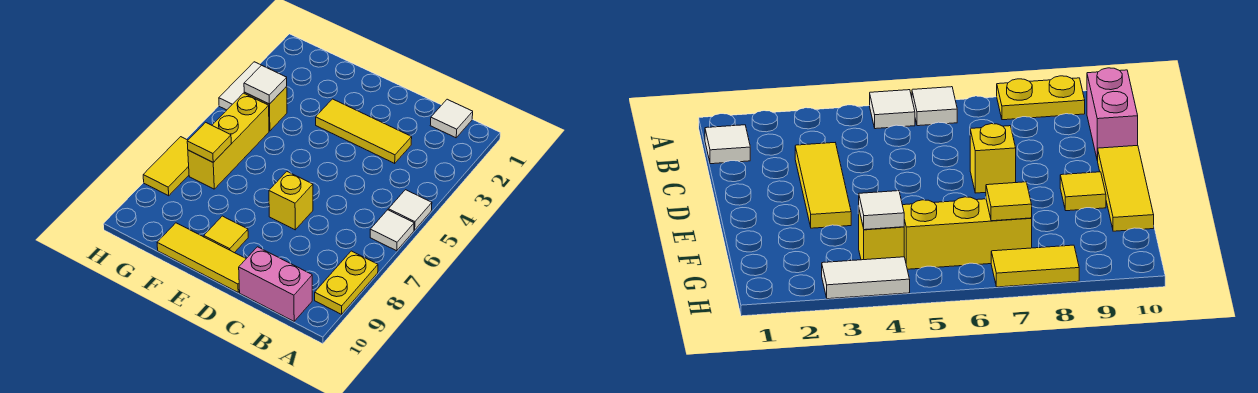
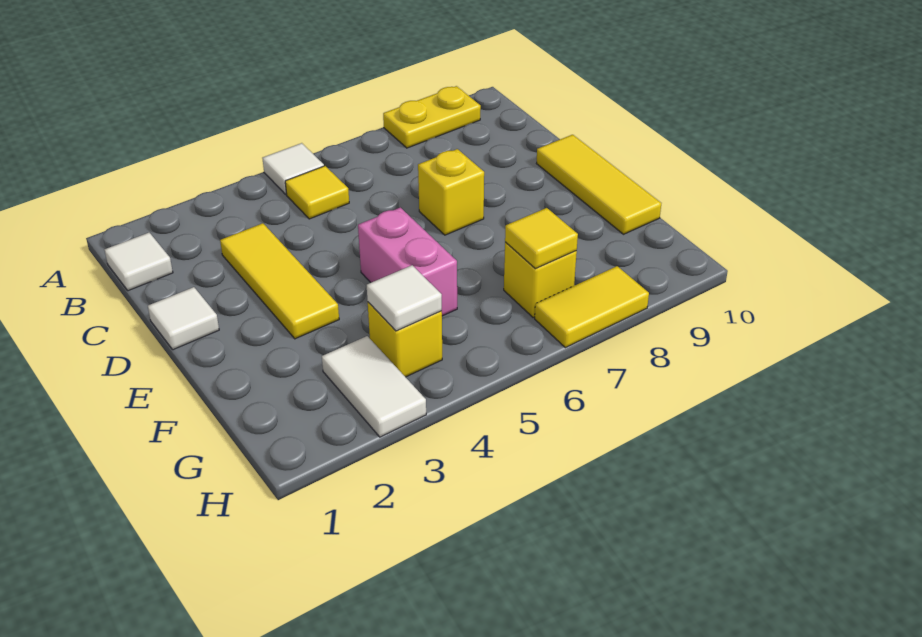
white 1x1 tile [370,210,414,251] -> white 1x1 tile moved to [148,287,219,350]
pink 1x2 brick [239,247,312,321] -> pink 1x2 brick moved to [358,207,457,316]
yellow 1x1 tile [204,216,248,253] -> yellow 1x1 tile moved to [285,166,349,219]
yellow 1x3 brick [188,93,269,189] -> yellow 1x1 brick [504,242,577,318]
white 1x2 tile [219,62,261,110] -> white 1x2 tile turned to [322,336,426,437]

